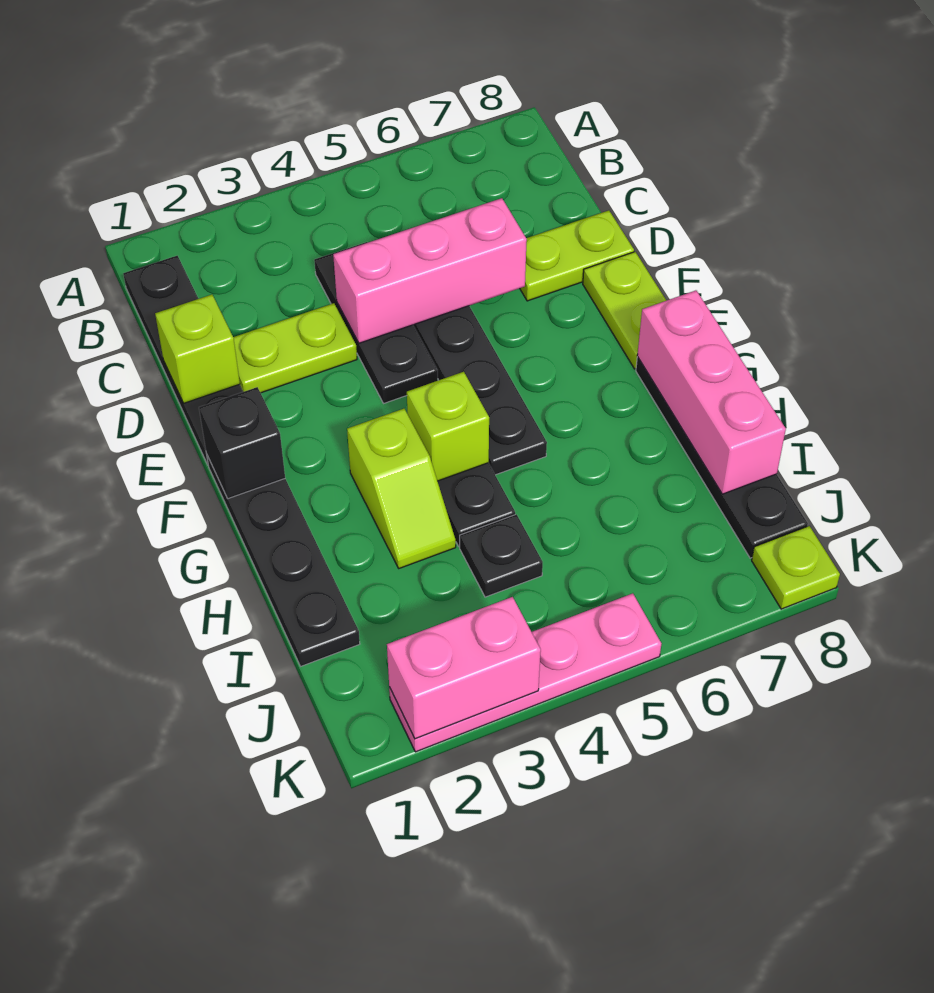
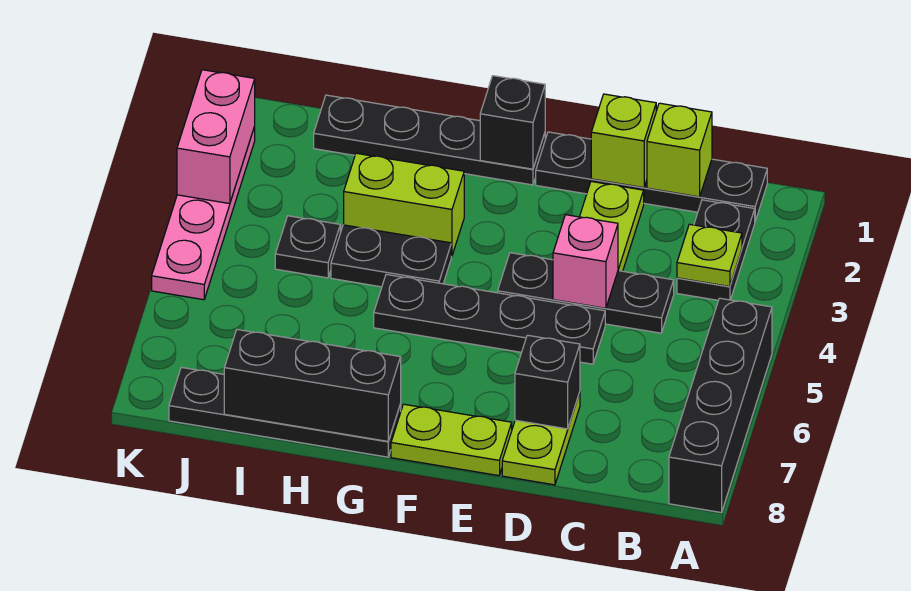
none -> black 1x4 brick [669,298,772,513]
none -> black 1x2 plate [677,200,755,300]
pink 1x3 brick [333,198,527,343] -> pink 1x1 brick [553,215,618,308]
none -> black 1x1 brick [515,335,580,429]
lime 1x2 slope [347,408,456,568] -> lime 1x2 brick [344,153,464,256]
lime 1x1 brick [407,372,489,481] -> lime 1x1 brick moved to [647,103,712,197]
pink 1x3 brick [637,290,786,494] -> black 1x3 brick [224,330,401,441]
lime 1x1 plate [752,526,840,609] -> lime 1x1 plate moved to [677,224,742,287]

